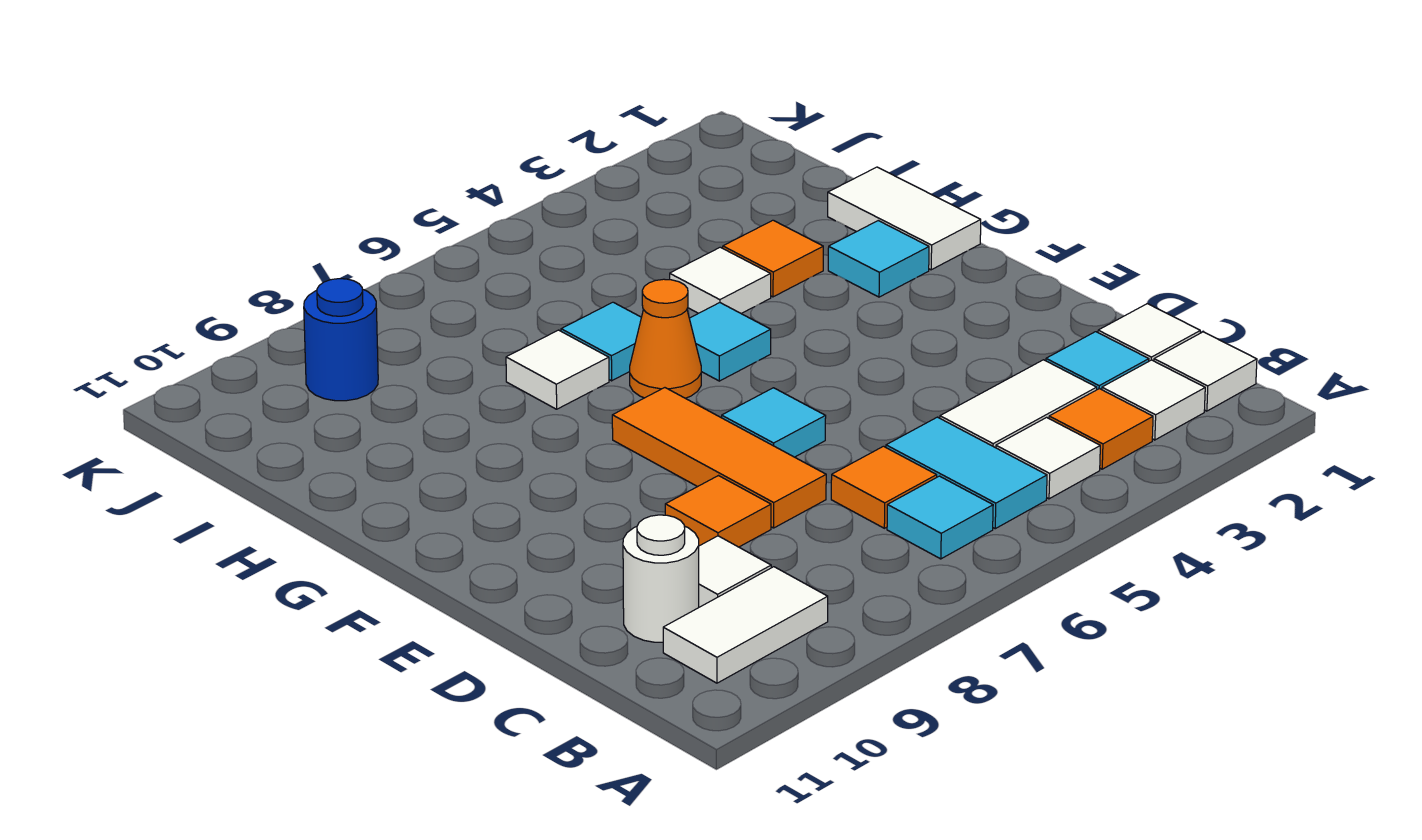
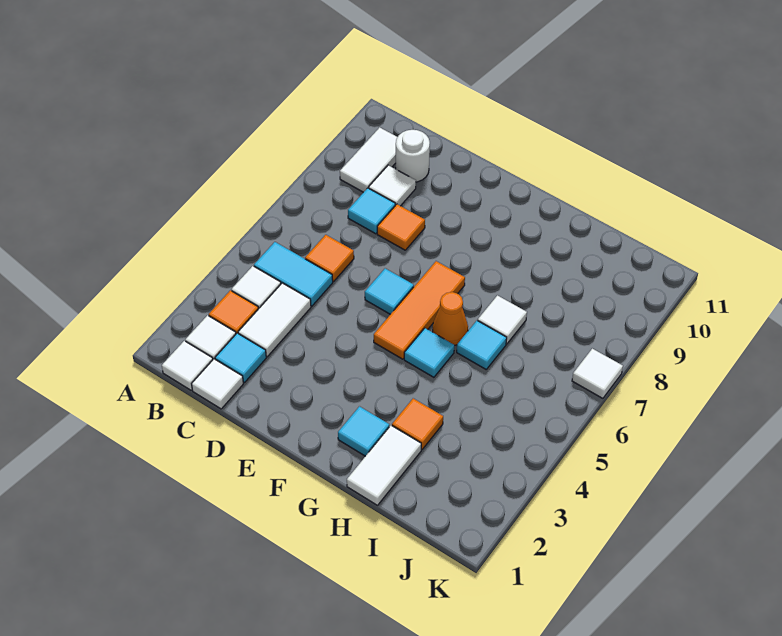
cyan 1x1 tile [887,476,993,559] -> cyan 1x1 tile moved to [348,188,395,234]
orange 1x3 tile [612,388,826,528] -> orange 1x3 tile turned to [374,261,465,359]
white 1x2 tile [828,167,981,270] -> white 1x2 tile turned to [347,425,421,505]
white 1x1 tile [670,247,771,313] -> white 1x1 tile moved to [572,349,623,398]
blue 1x1 round brick [304,279,378,401] -> none

